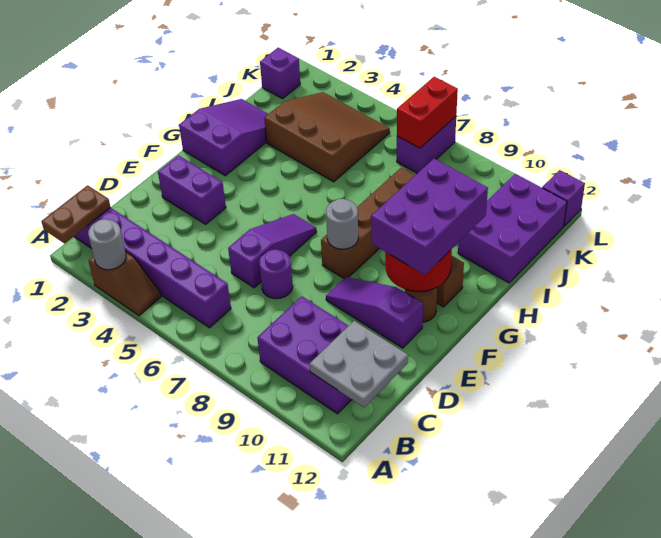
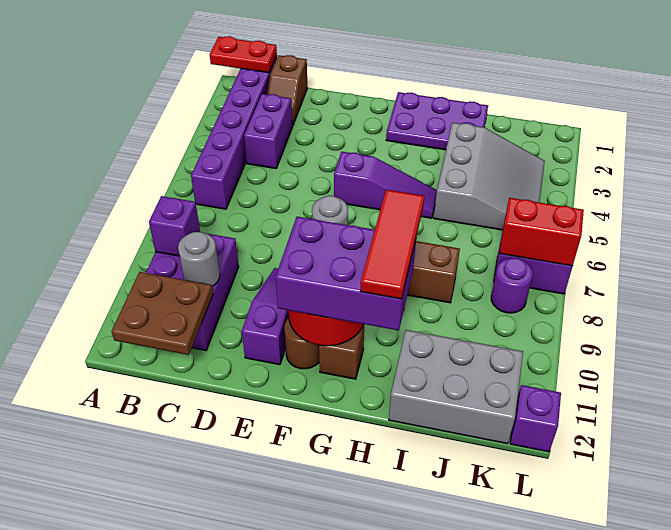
brown 1x2 plate [41,185,110,244] -> red 1x2 plate [210,36,277,73]
brown 1x2 slope [88,251,161,316] -> brown 1x2 slope moved to [267,55,308,126]
grey 1x1 round brick [88,219,126,270] -> grey 1x1 round brick moved to [178,232,220,287]
grey 2x2 plate [310,321,408,407] -> brown 2x2 plate [112,272,213,355]
purple 1x3 slope [228,214,317,288] -> purple 1x3 slope moved to [334,152,437,218]
purple 1x1 round brick [259,249,293,299] -> purple 1x1 round brick moved to [491,258,533,313]
purple 1x2 brick [158,155,226,224] -> purple 1x2 brick moved to [244,94,292,168]
purple 2x3 slope [179,99,268,176] -> purple 2x3 plate [386,92,488,150]
none -> red 1x3 tile [361,189,424,299]
brown 3x3 slope [264,92,390,182] -> grey 3x3 slope [434,123,545,230]
purple 2x3 brick [458,174,567,283] -> grey 2x3 brick [389,330,523,444]
purple 1x1 brick [260,48,300,99] -> purple 1x1 brick moved to [149,196,200,256]

